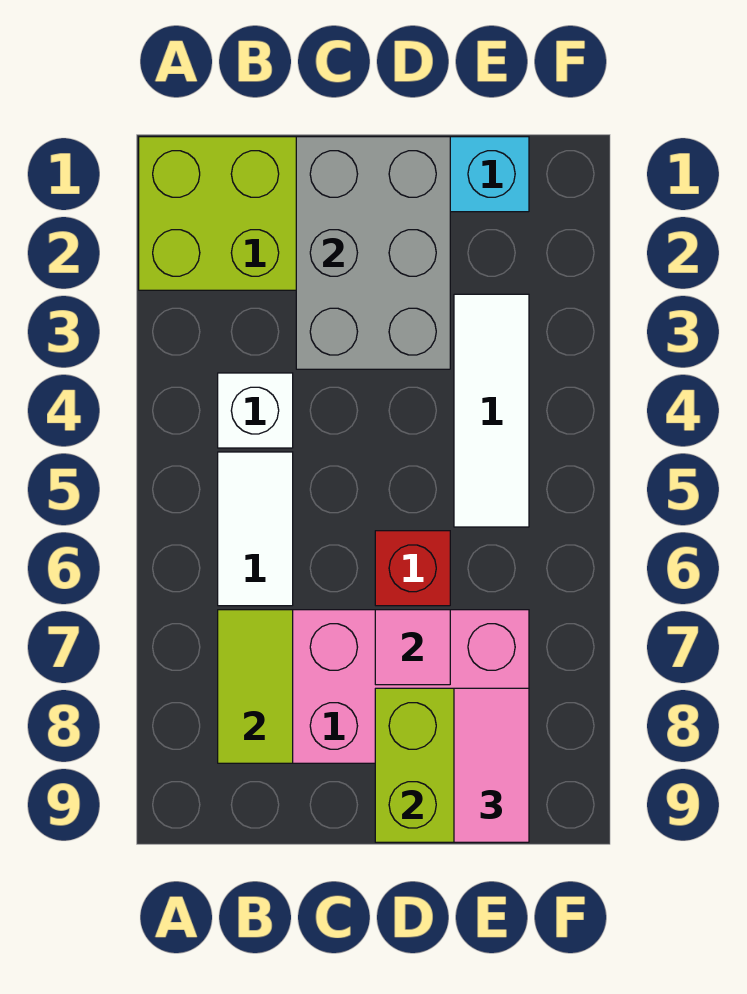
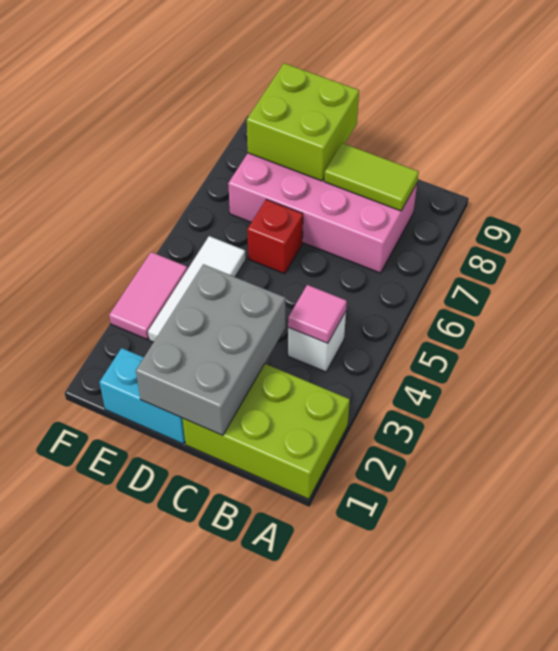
white 1x2 tile [218,452,293,606] -> none
lime 1x2 tile [218,610,293,763] -> lime 1x2 tile turned to [324,143,419,211]
pink 1x1 tile [375,610,450,685] -> pink 1x1 tile moved to [288,285,347,343]
pink 1x2 tile [454,688,529,842] -> pink 1x2 tile moved to [109,252,187,339]

